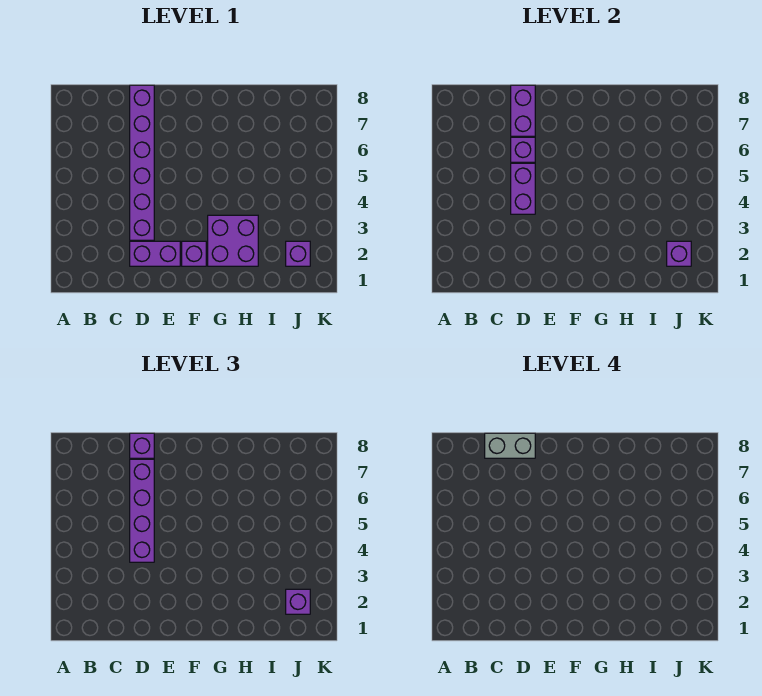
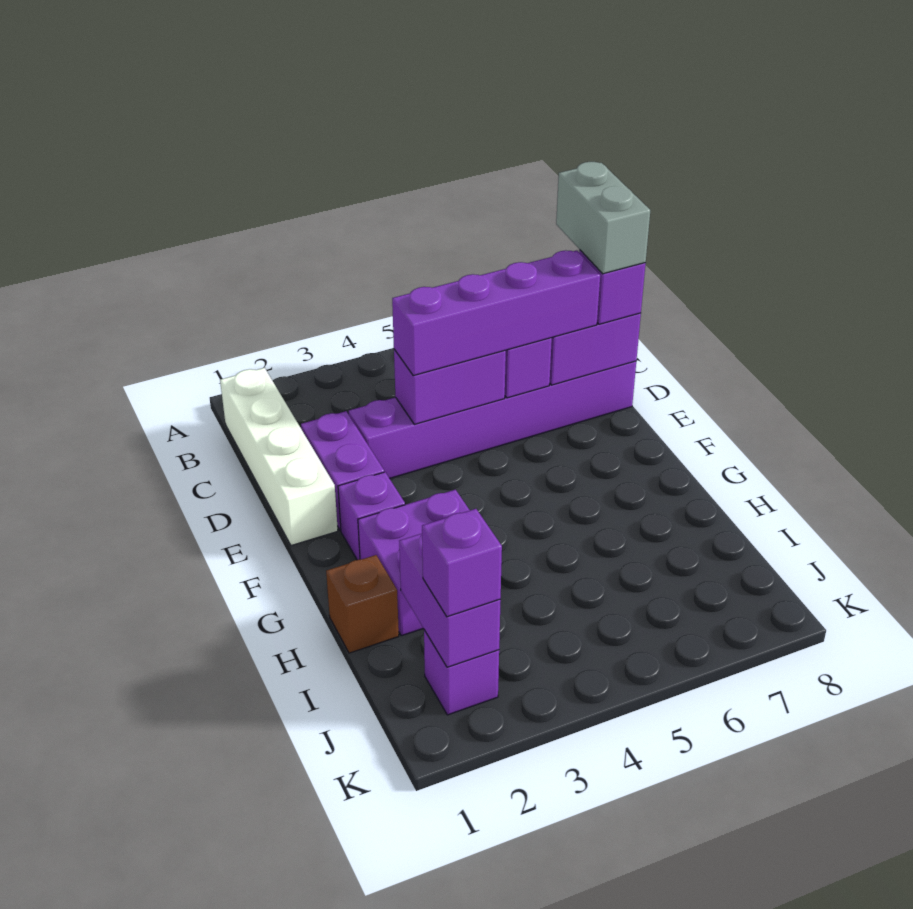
none -> white 1x4 brick [220,368,338,546]
none -> brown 1x1 brick [326,555,399,653]
purple 1x1 brick [667,241,691,266] -> purple 1x2 brick [399,534,501,667]

